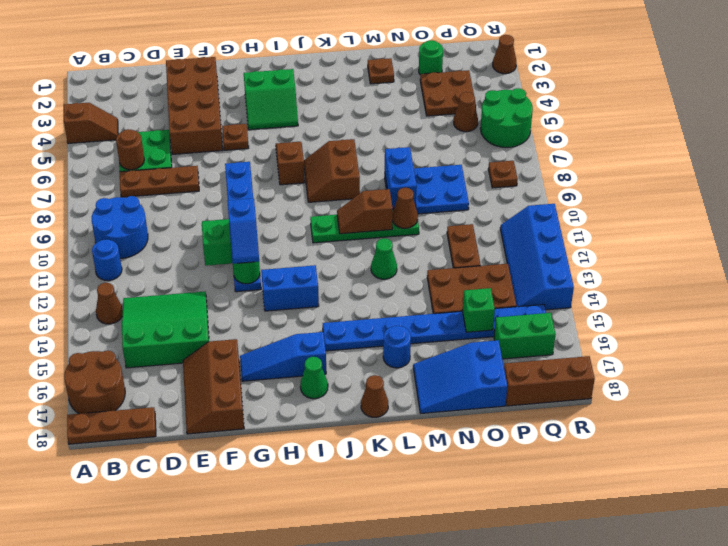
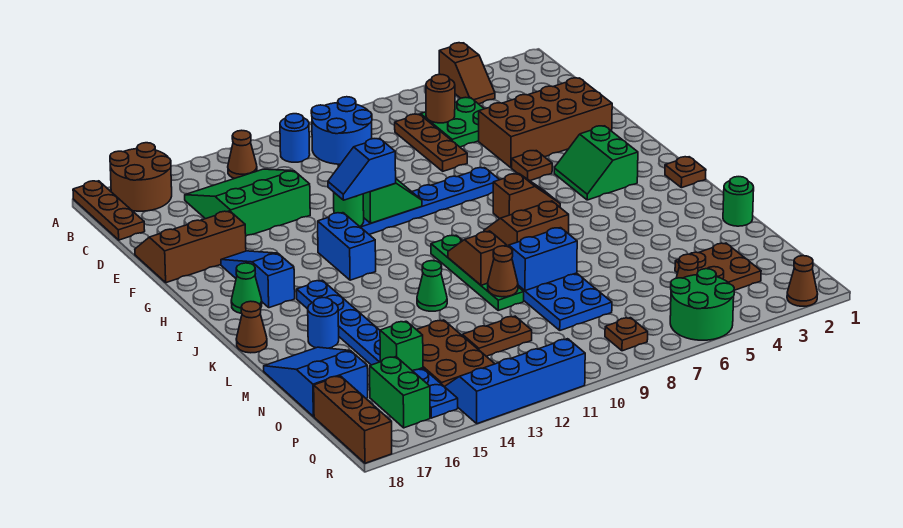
green 3x3 slope [122,291,209,368] -> green 3x3 slope turned to [185,169,310,236]
brown 1x1 plate [368,58,394,84] -> brown 1x1 plate moved to [665,157,706,188]
green 1x1 round brick [419,40,443,74] -> green 1x1 round brick moved to [723,177,754,226]

